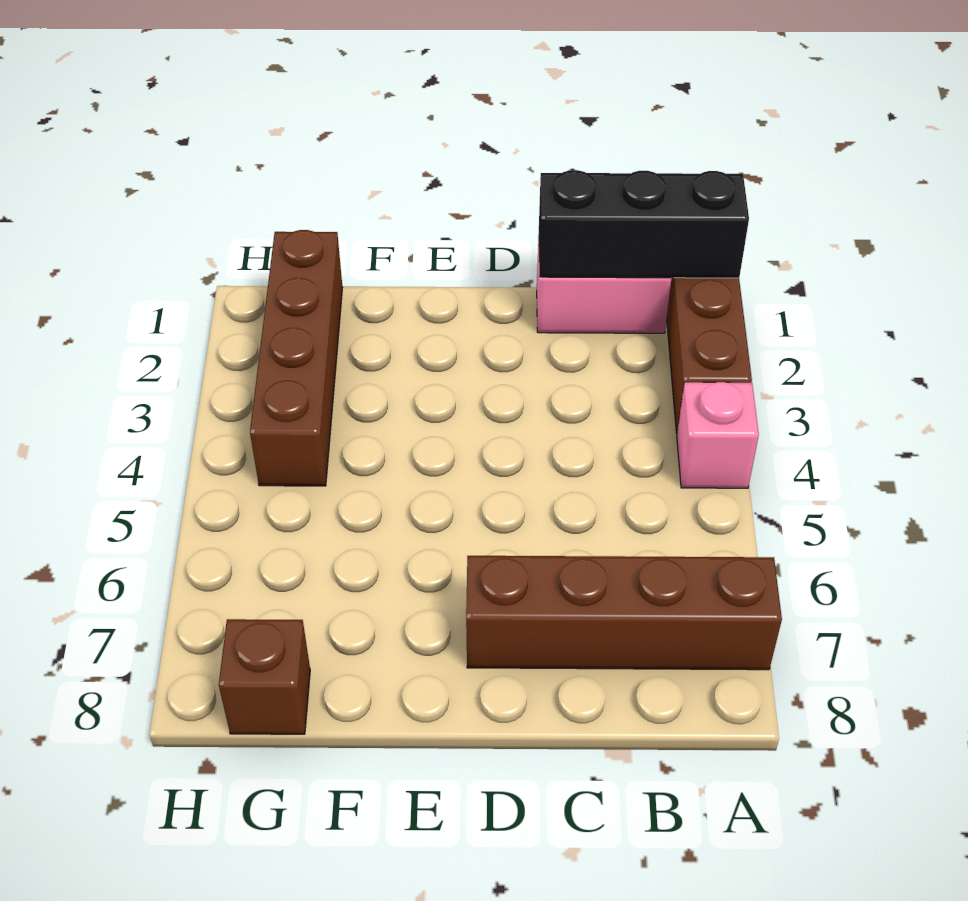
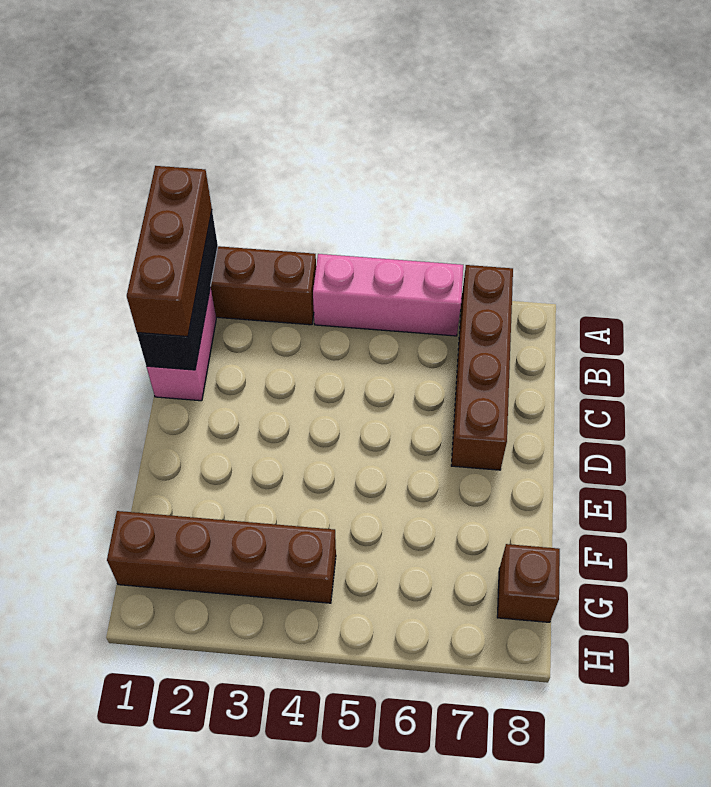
none -> brown 1x3 brick [127,166,212,337]
pink 1x1 brick [677,382,759,488] -> pink 1x3 brick [313,254,463,336]

